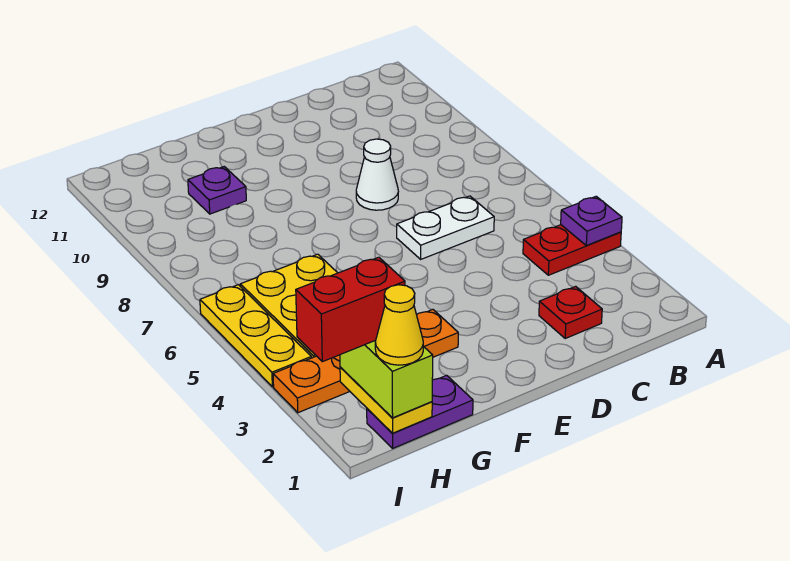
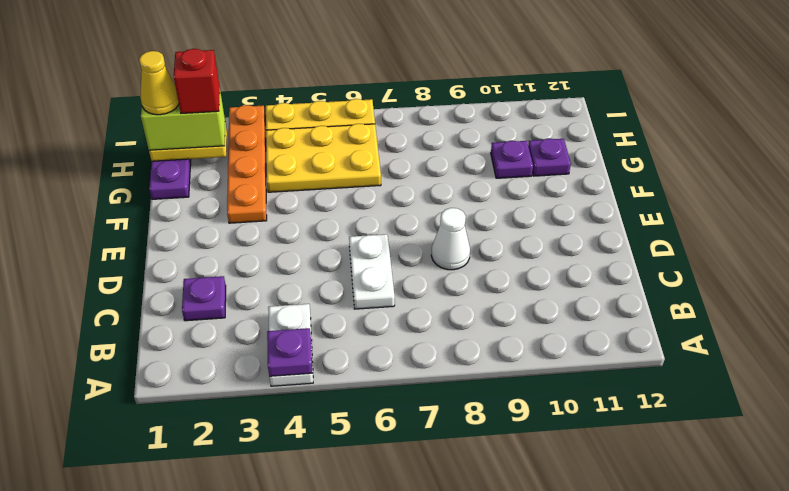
red 1x2 plate [523,225,621,275] -> white 1x2 plate [268,304,313,386]
red 1x1 plate [539,286,602,339] -> purple 1x1 plate [182,276,226,321]
none -> purple 1x1 plate [528,138,571,176]
red 1x2 brick [296,257,405,362] -> red 1x1 brick [174,49,220,113]

